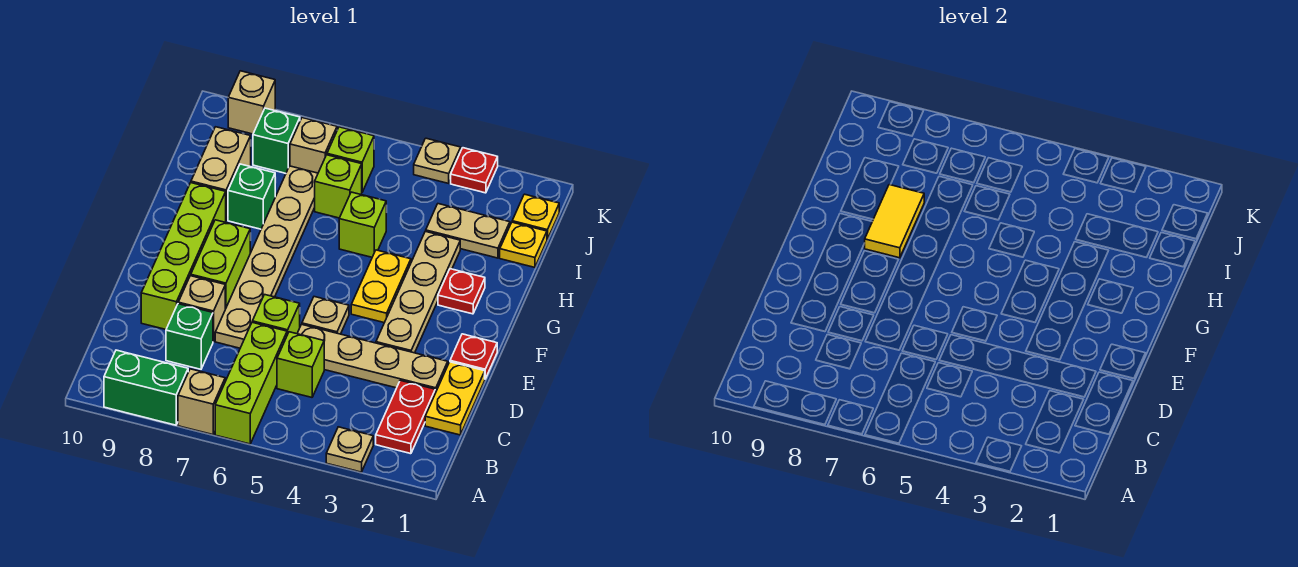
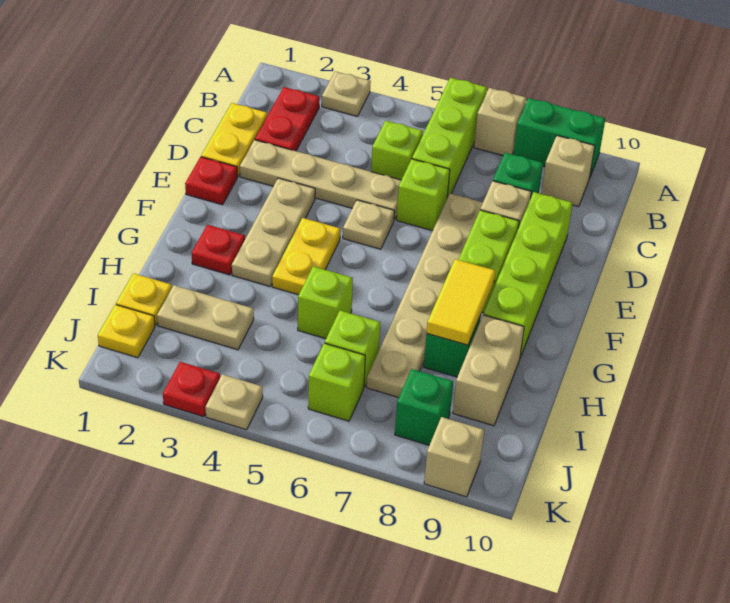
tan 1x4 plate [376,231,460,353] -> tan 1x3 plate [232,178,315,286]
tan 1x1 brick [290,118,337,173] -> tan 1x1 brick moved to [541,136,595,207]

